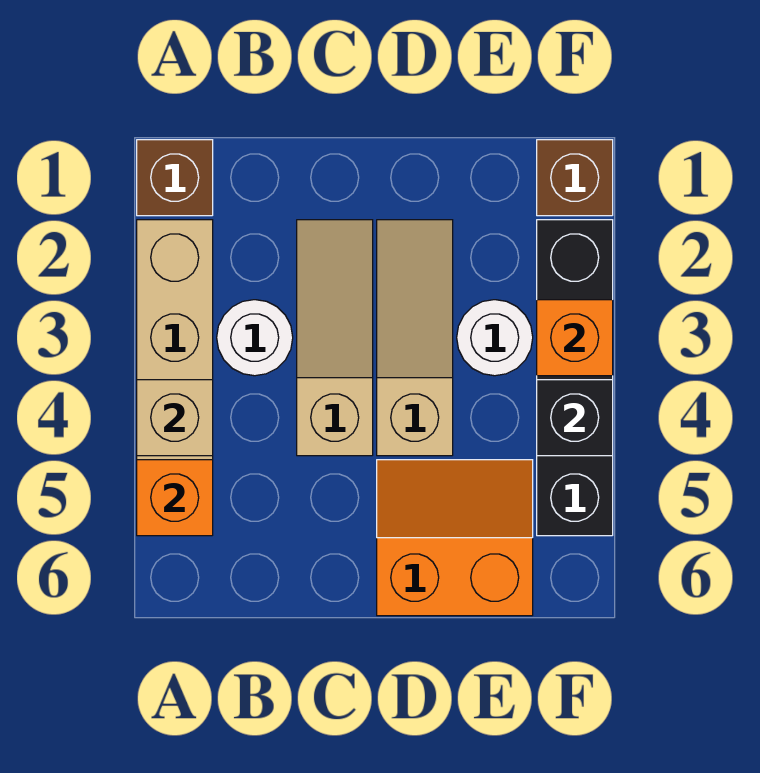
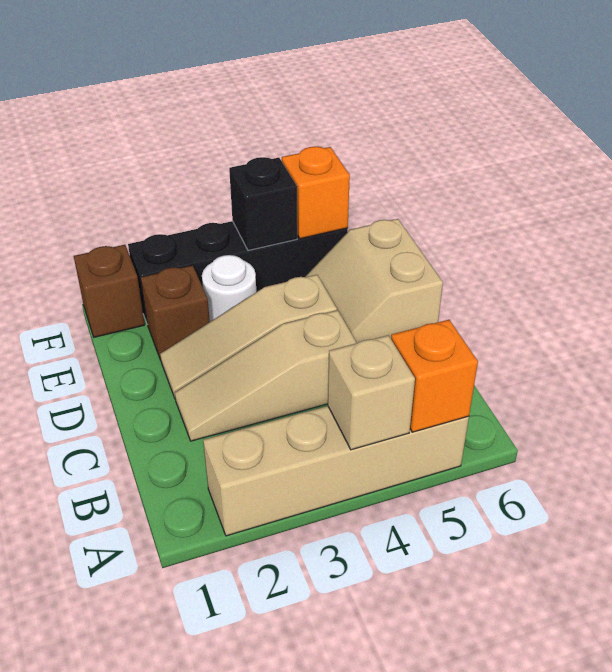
brown 1x1 brick [137,140,213,216] -> brown 1x1 brick moved to [141,265,210,360]
white 1x1 round brick [217,300,293,376] -> none
orange 2x2 slope [377,460,533,616] -> tan 2x2 slope [305,219,443,343]
orange 1x1 brick [537,300,613,376] -> orange 1x1 brick moved to [282,147,350,239]

